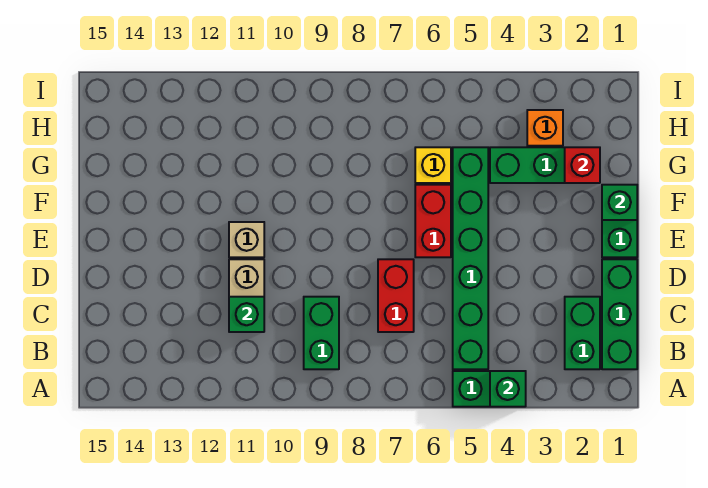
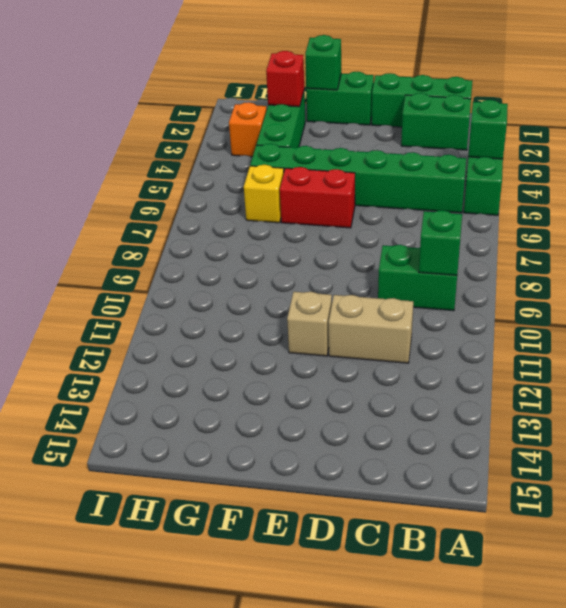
red 1x2 brick [378,259,414,332] -> none
green 1x1 brick [229,297,264,332] -> green 1x1 brick moved to [419,210,462,275]

